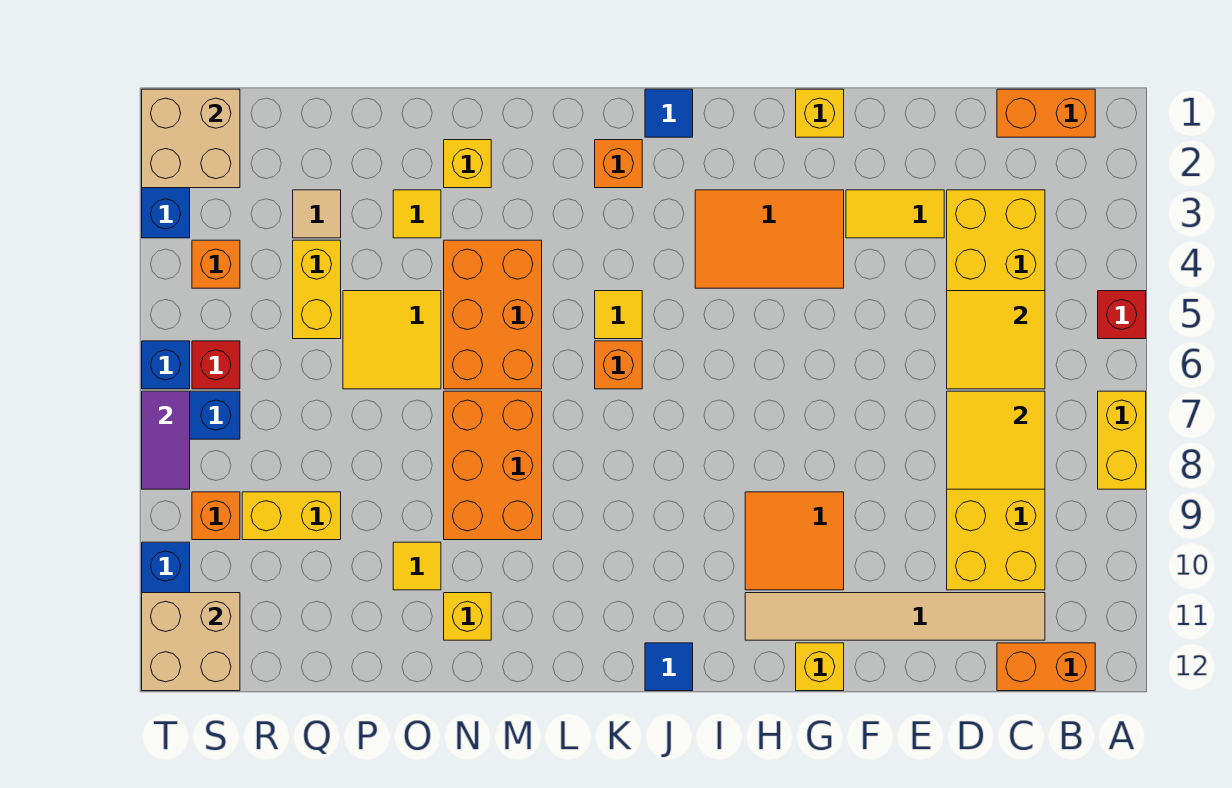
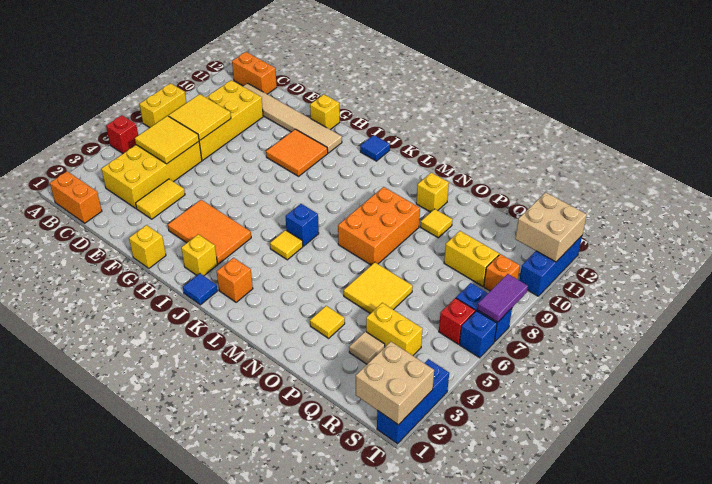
yellow 1x2 tile [846,190,944,238] -> yellow 1x2 tile turned to [136,179,185,219]
orange 1x1 brick [595,341,642,389] -> blue 1x1 brick [286,204,319,246]
orange 2x3 brick [444,240,542,389] -> none
yellow 1x1 brick [444,140,491,188] -> yellow 1x1 brick moved to [181,234,218,276]
yellow 1x2 brick [293,240,341,339] -> yellow 1x2 brick turned to [366,303,422,356]
orange 1x1 brick [192,240,240,288] -> none

